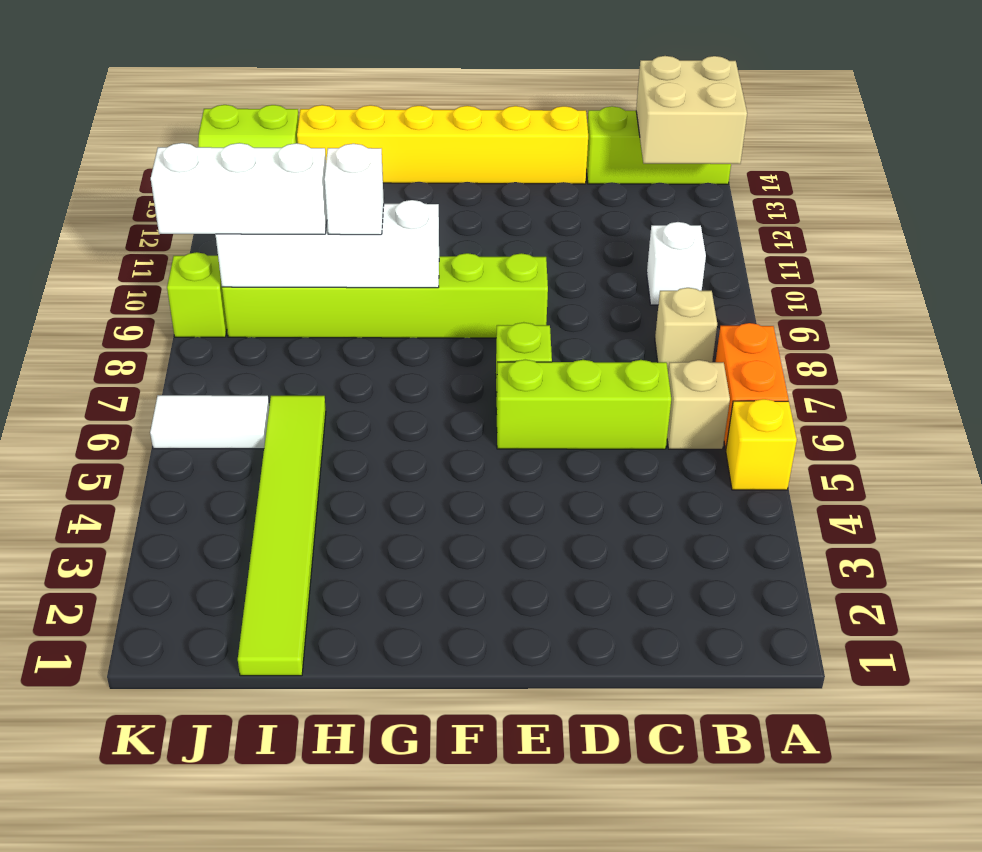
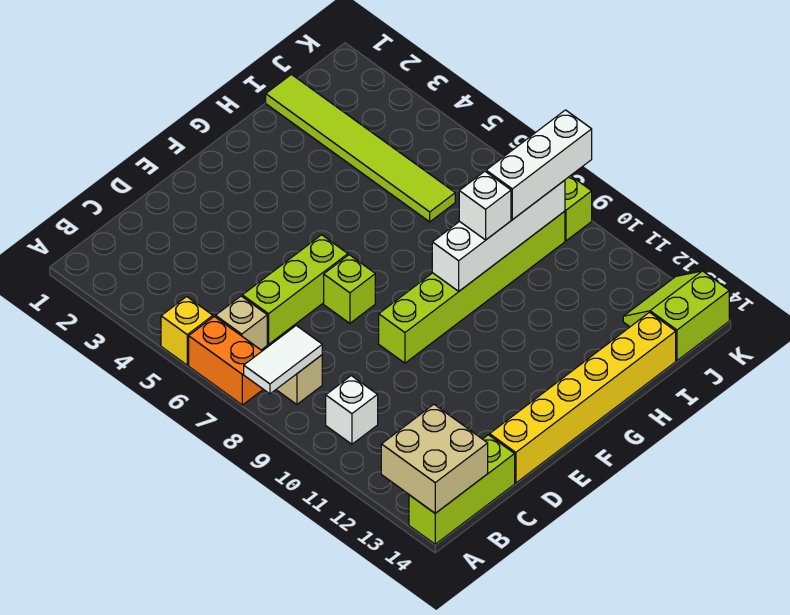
white 1x2 tile [150,395,269,449] -> white 1x2 tile moved to [244,326,322,394]

